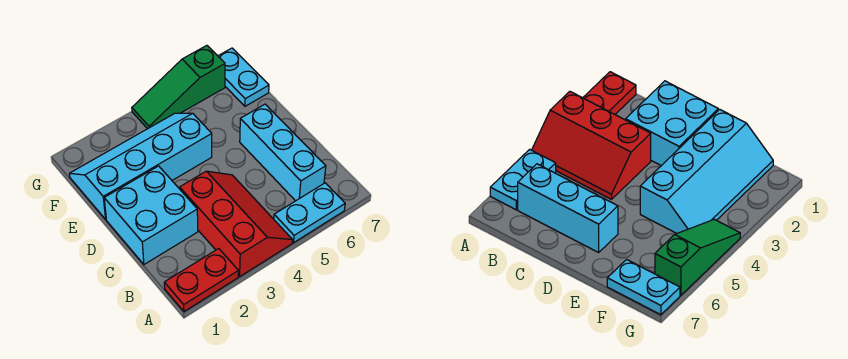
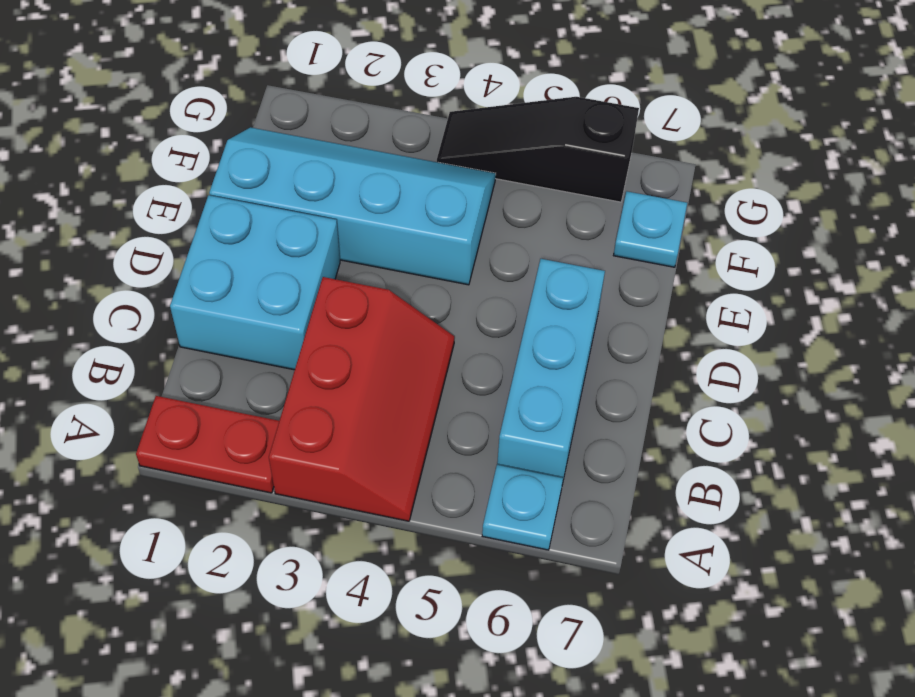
cyan 1x2 plate [274,183,345,243] -> cyan 1x1 plate [482,465,563,550]
cyan 1x2 plate [218,48,269,106] -> cyan 1x1 plate [614,191,687,267]
green 1x3 slope [132,46,225,129] -> black 1x3 slope [437,97,639,202]

